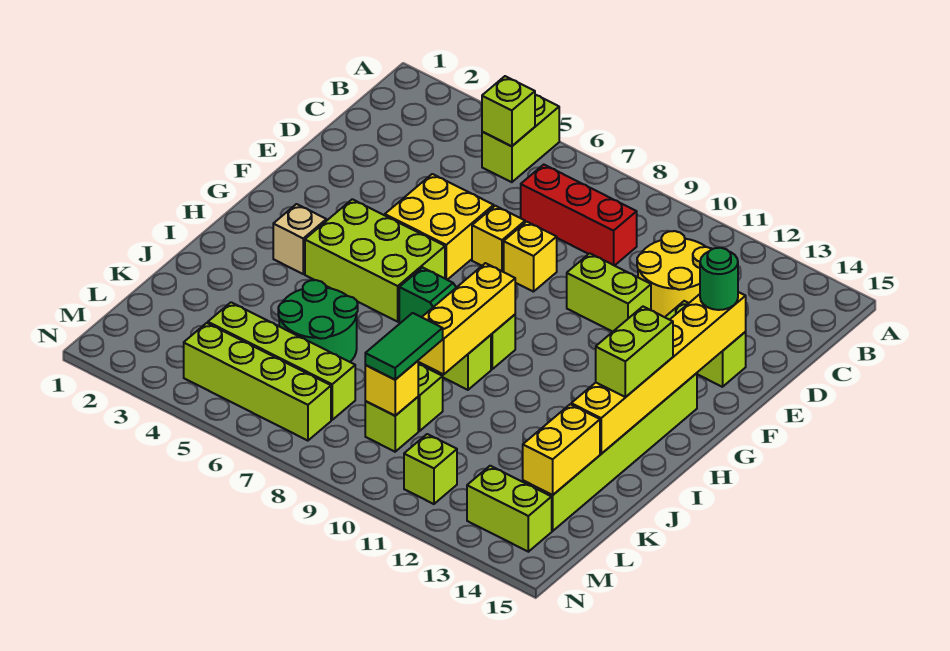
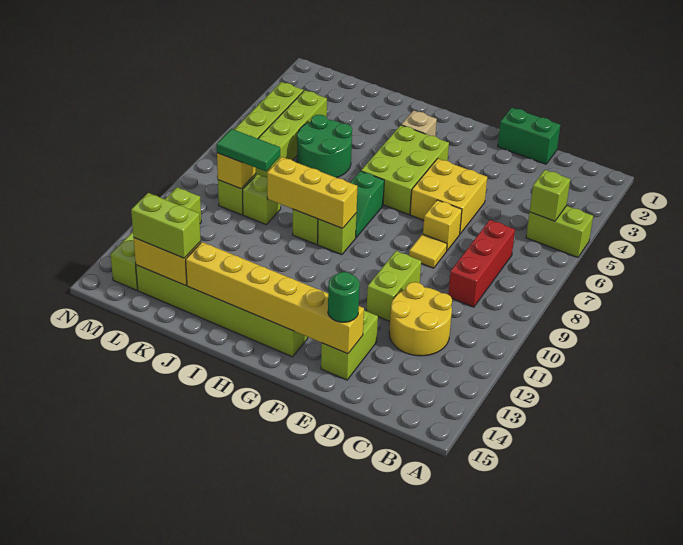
none -> green 1x2 brick [498,108,560,164]
yellow 1x1 brick [504,222,557,292] -> yellow 1x1 tile [409,234,447,268]
lime 1x2 brick [596,307,673,397] -> lime 1x2 brick moved to [131,193,201,258]

